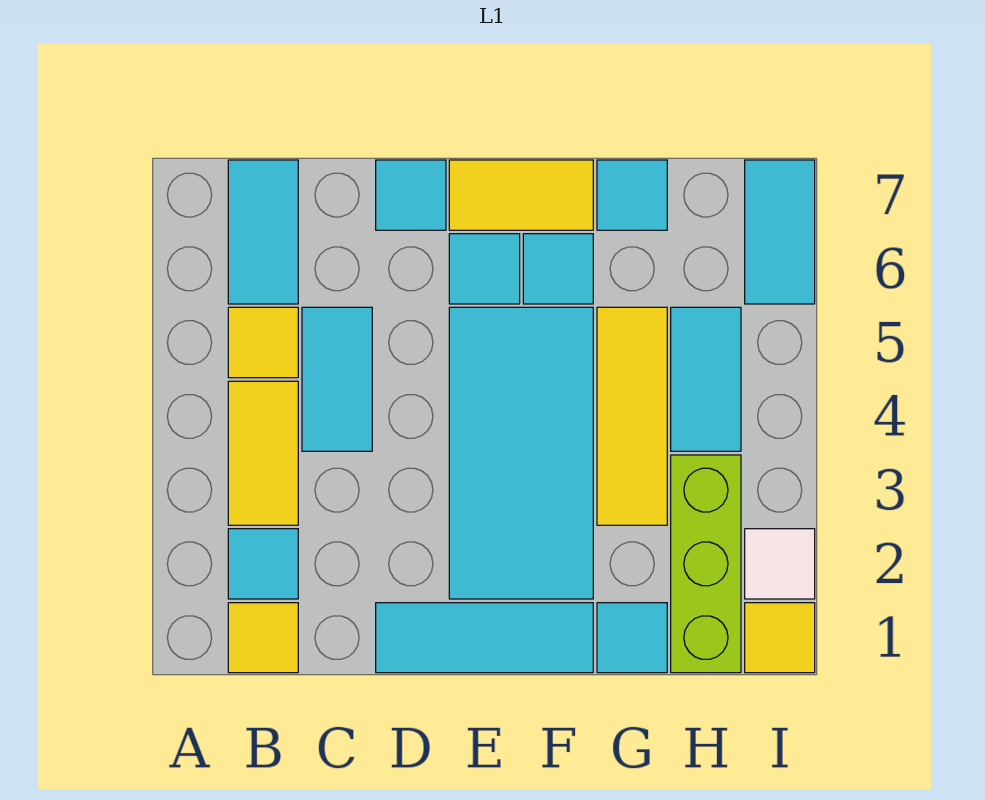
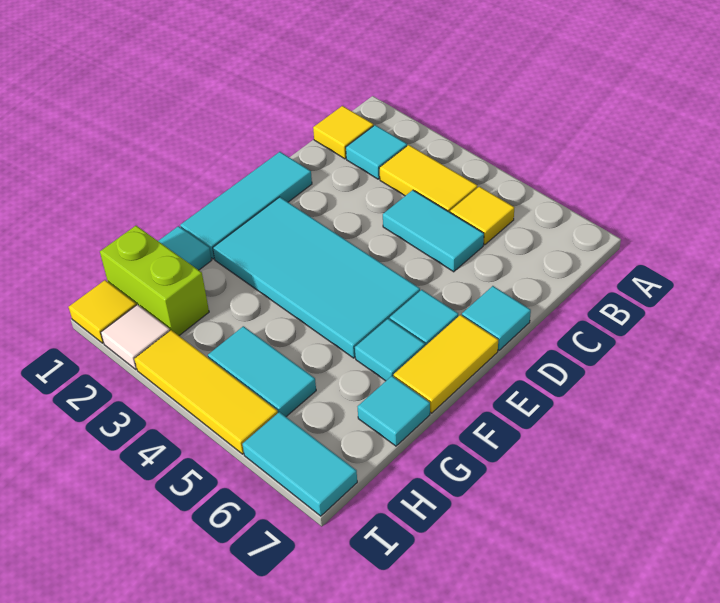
cyan 1x2 tile [228,160,298,304] -> none
yellow 1x3 tile [597,307,667,525] -> yellow 1x3 tile moved to [134,330,278,454]
lime 1x3 brick [671,455,741,673] -> lime 1x2 brick [100,226,209,335]

